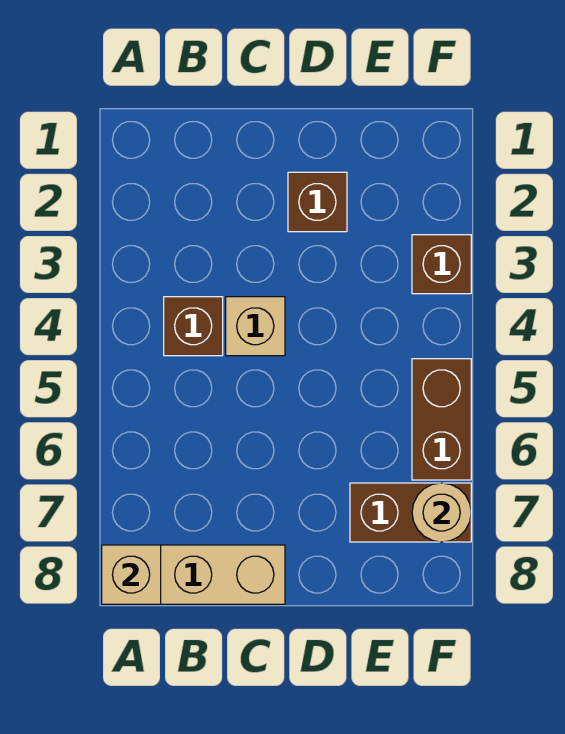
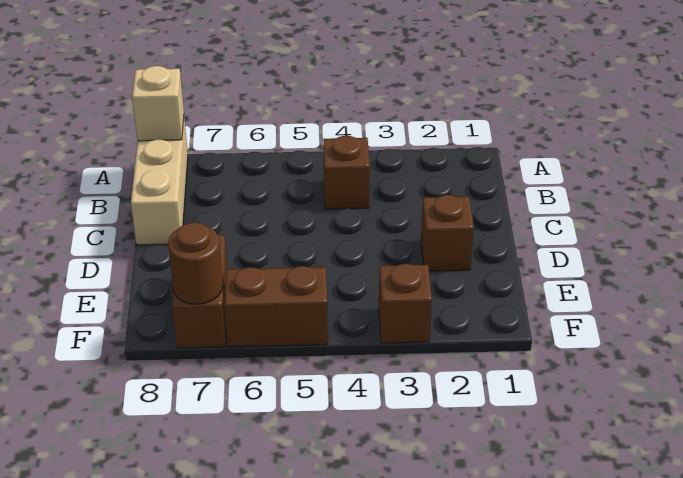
tan 1x1 brick [226,297,285,356] -> none
tan 1x1 round brick [412,483,471,542] -> brown 1x1 round brick [168,222,223,304]

